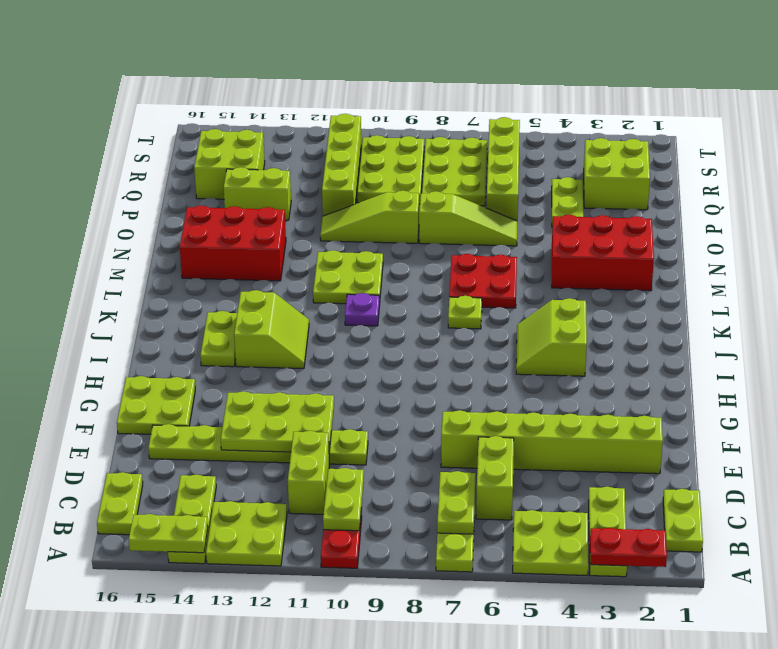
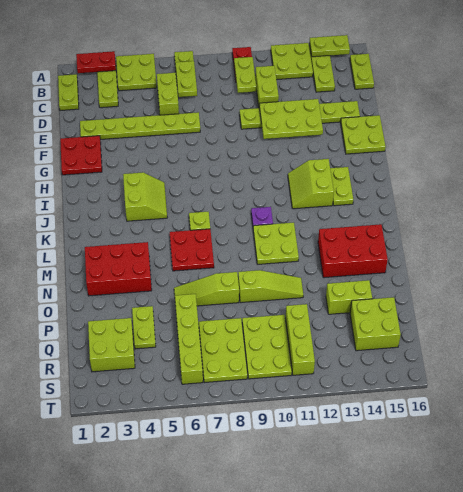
lime 1x6 brick [441,410,663,474] -> lime 1x6 plate [80,112,200,140]
none -> red 2x2 plate [60,136,102,175]
lime 1x4 brick [322,114,361,216] -> lime 1x3 brick [285,304,315,375]

